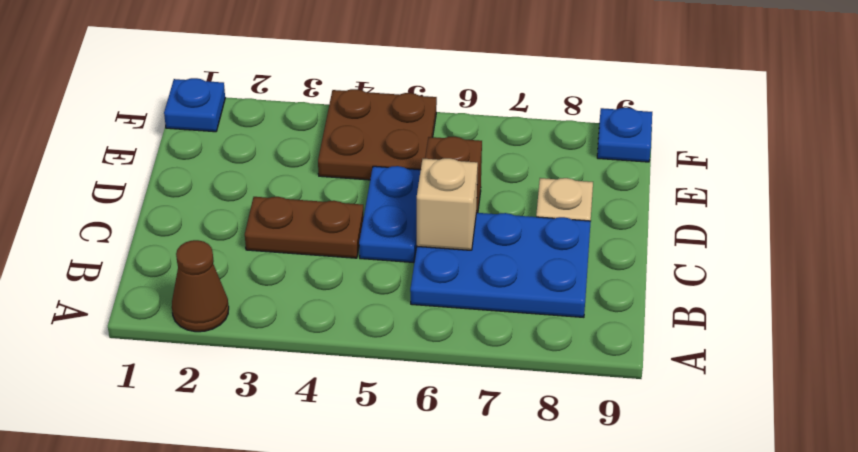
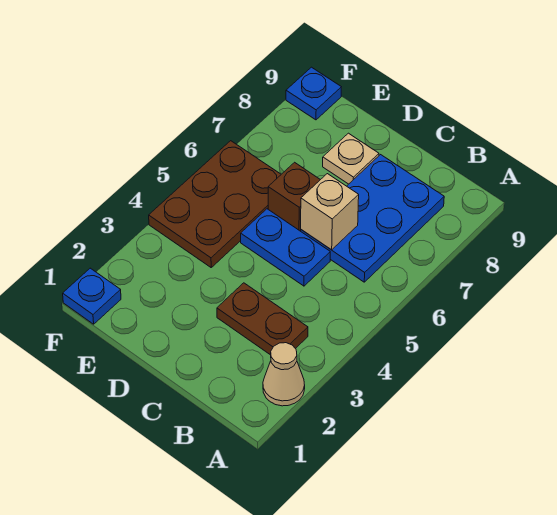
brown 1x1 cone [172,240,229,332] -> tan 1x1 cone [263,343,305,406]
brown 1x2 plate [245,197,364,258] -> brown 1x2 plate turned to [217,283,308,355]
brown 2x2 plate [318,89,437,180] -> brown 2x3 plate [149,141,281,267]

